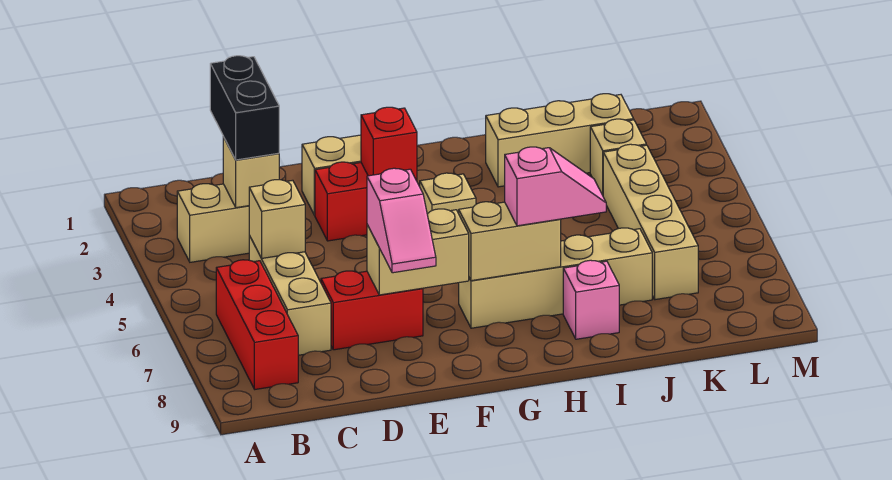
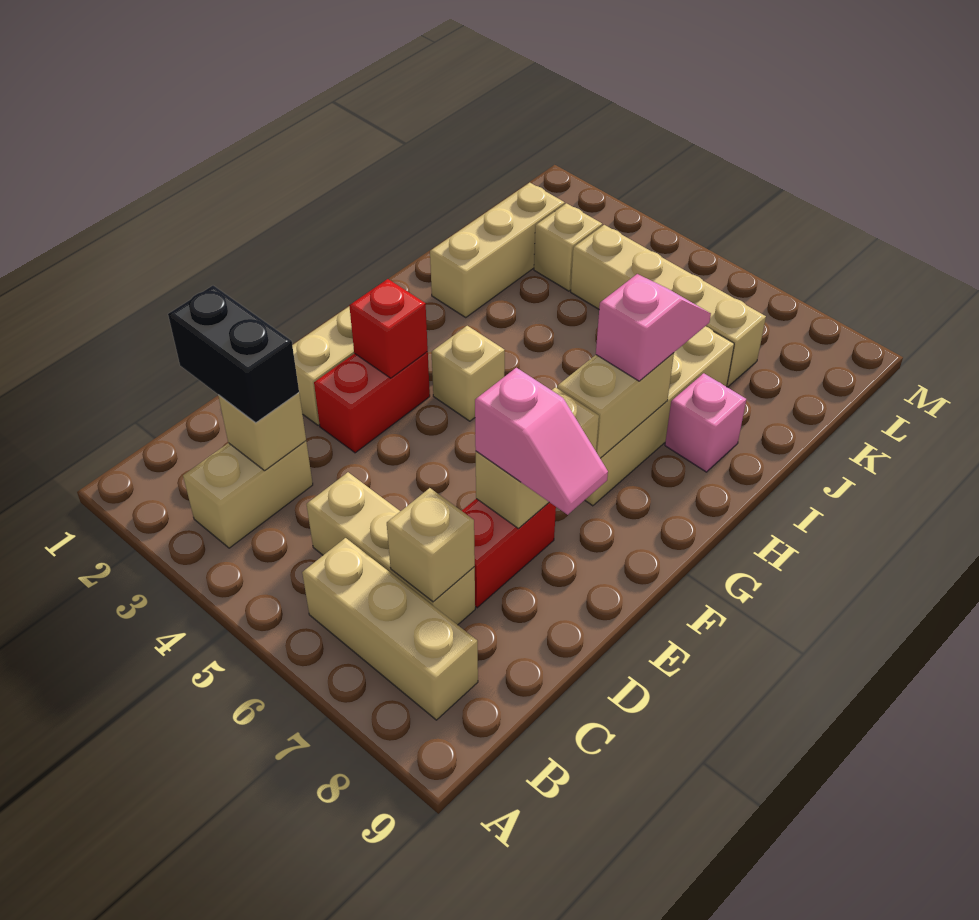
red 1x3 brick [216,260,298,389] -> tan 1x3 brick [302,538,478,720]
tan 1x1 brick [249,180,305,258] -> tan 1x1 brick moved to [387,488,475,602]

